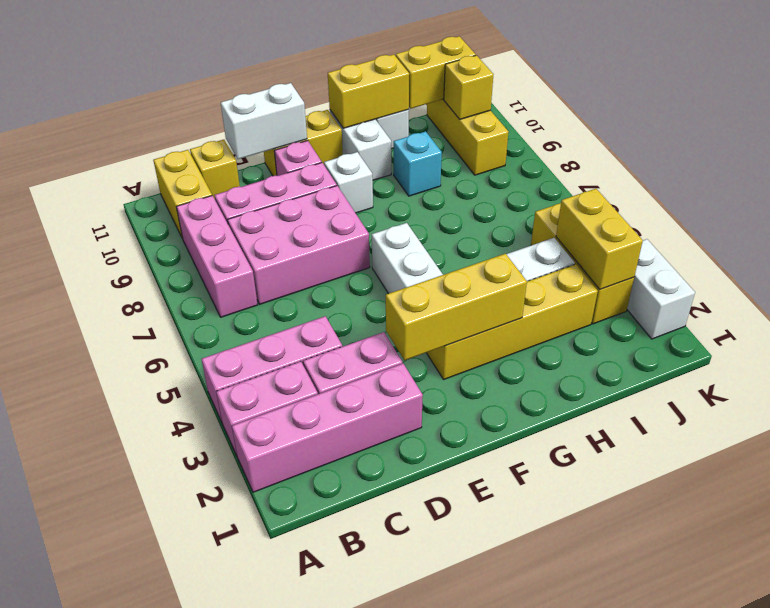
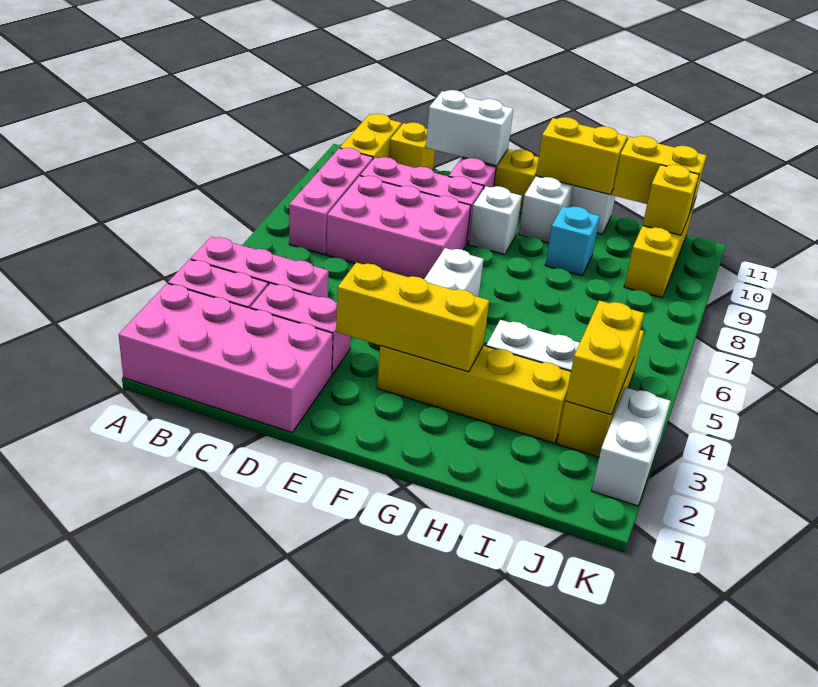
pink 1x4 brick [232,363,423,492] -> pink 2x4 brick [119,283,333,432]

